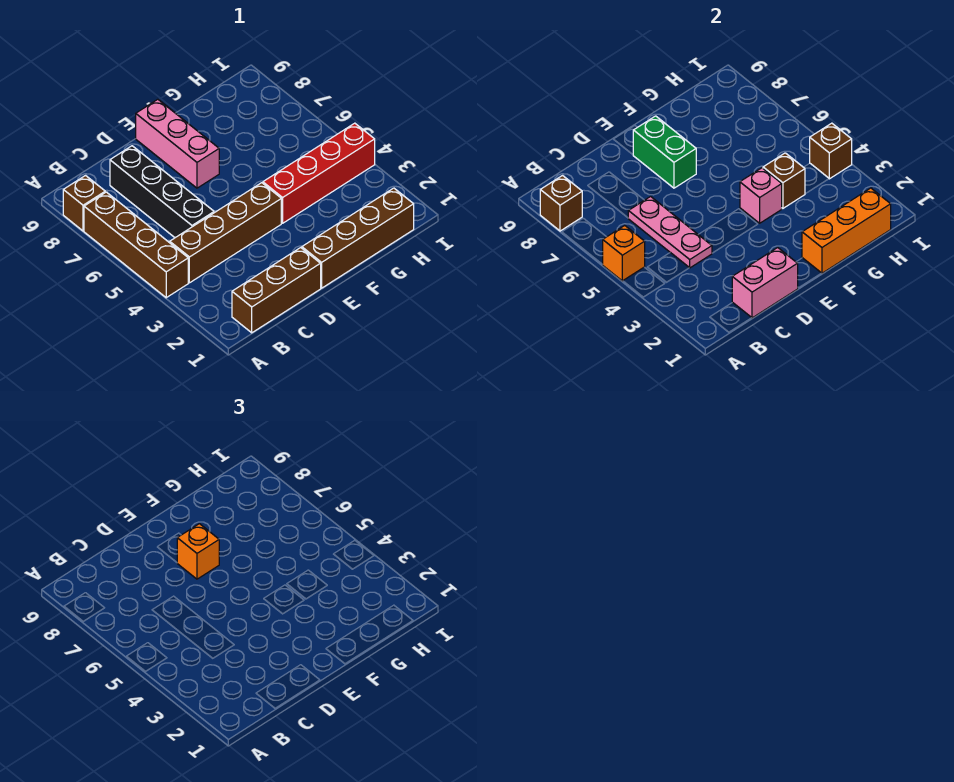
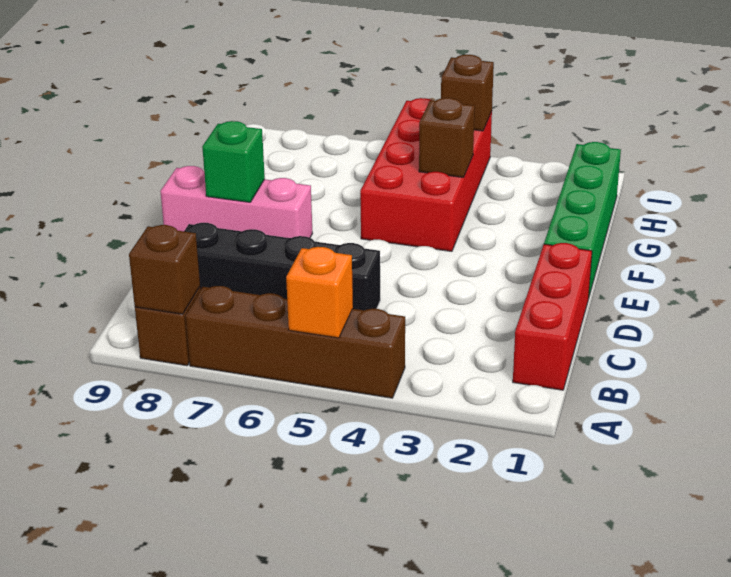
brown 1x3 brick [232,248,321,333] -> red 1x3 brick [513,243,592,390]
brown 1x4 brick [170,183,281,283] -> none
pink 1x2 brick [732,248,798,318] -> none
pink 1x3 plate [628,197,712,268] -> none
brown 1x4 brick [302,188,414,288] -> green 1x4 brick [544,142,621,299]
green 1x2 brick [633,116,696,188] -> green 1x1 brick [202,121,265,202]
orange 1x1 brick [177,524,219,579] -> none
orange 1x3 brick [802,188,891,273] -> none
red 1x4 brick [263,123,375,223] -> red 2x4 brick [360,98,492,251]
pink 1x1 brick [740,168,782,223] -> none

